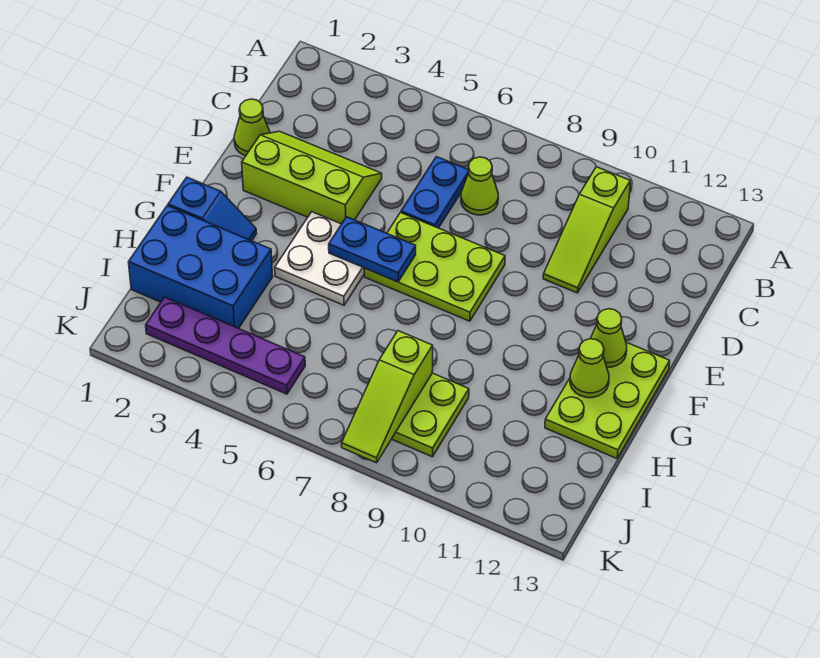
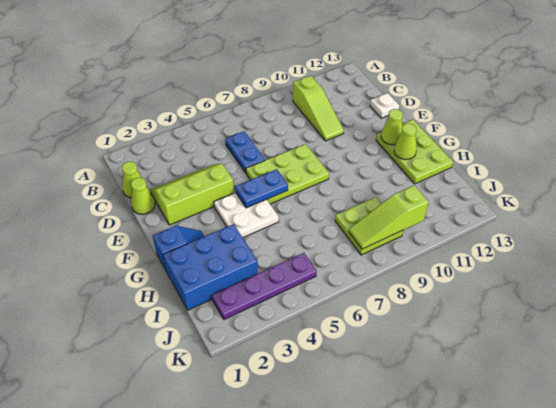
lime 1x1 cone [461,157,498,215] -> lime 1x1 cone moved to [122,162,142,198]
none -> white 1x1 plate [370,93,399,118]
lime 1x3 slope [342,331,433,463] -> lime 1x3 slope turned to [349,185,428,249]

